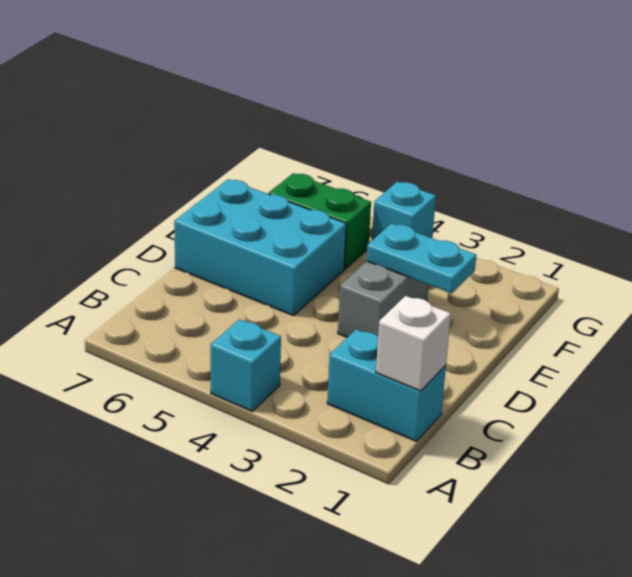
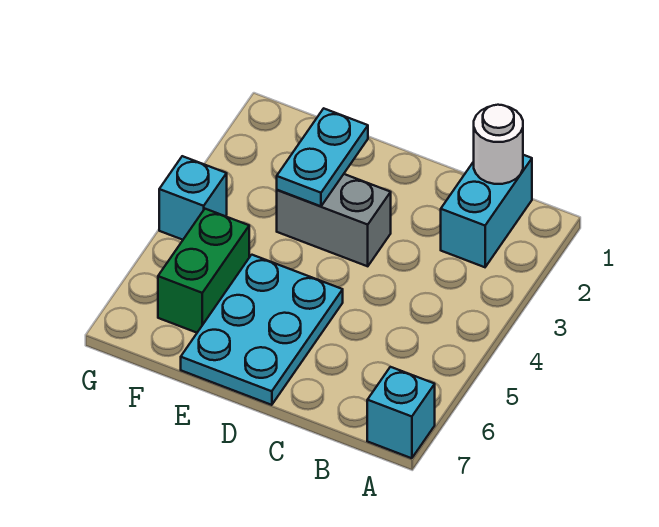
cyan 1x1 brick [211,319,281,411] -> cyan 1x1 brick moved to [367,367,435,458]
white 1x1 brick [376,296,451,391] -> white 1x1 round brick [474,105,523,184]
cyan 2x3 brick [174,179,346,316] -> cyan 2x3 plate [181,255,343,405]

